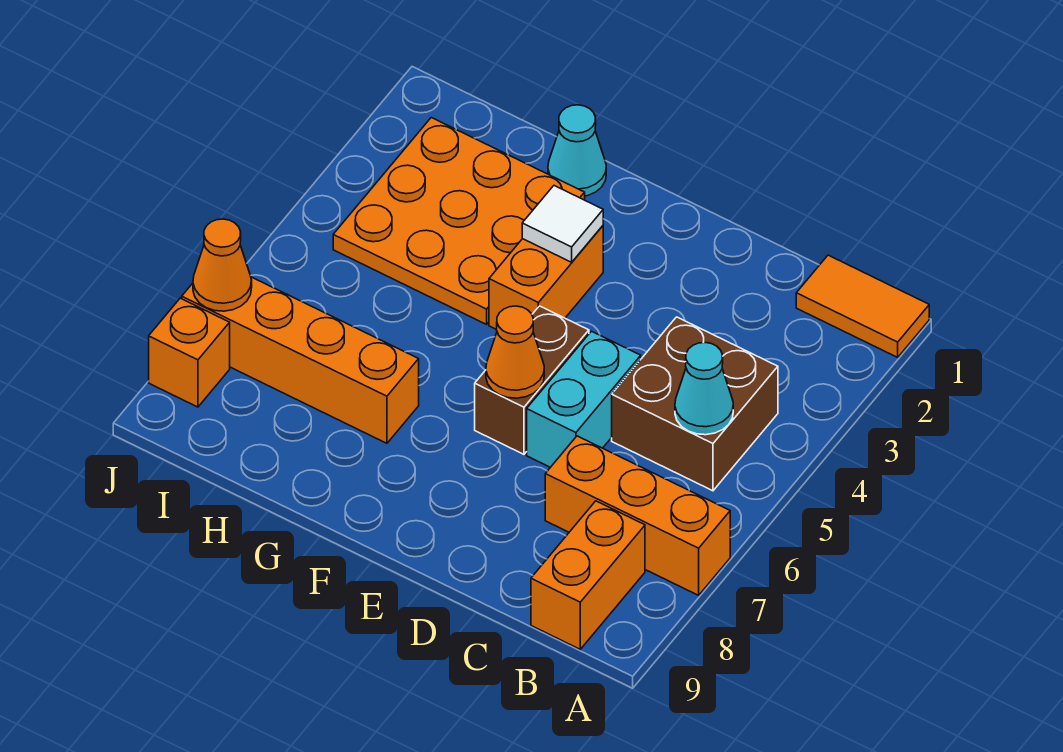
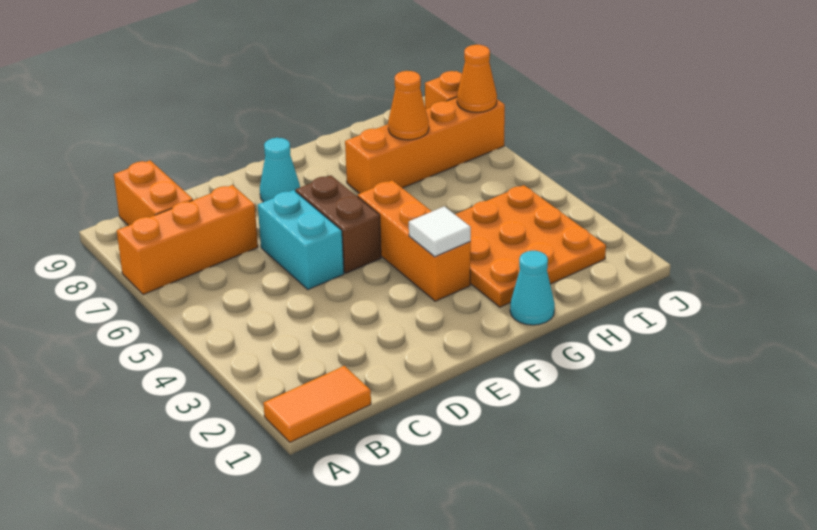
brown 2x2 brick [612,317,778,491] -> none
cyan 1x1 cone [675,342,733,435] -> cyan 1x1 cone moved to [260,138,300,202]
orange 1x1 cone [486,306,544,398] -> orange 1x1 cone moved to [388,71,429,140]
orange 1x2 brick [489,226,603,330] -> orange 1x3 brick [357,180,471,301]

